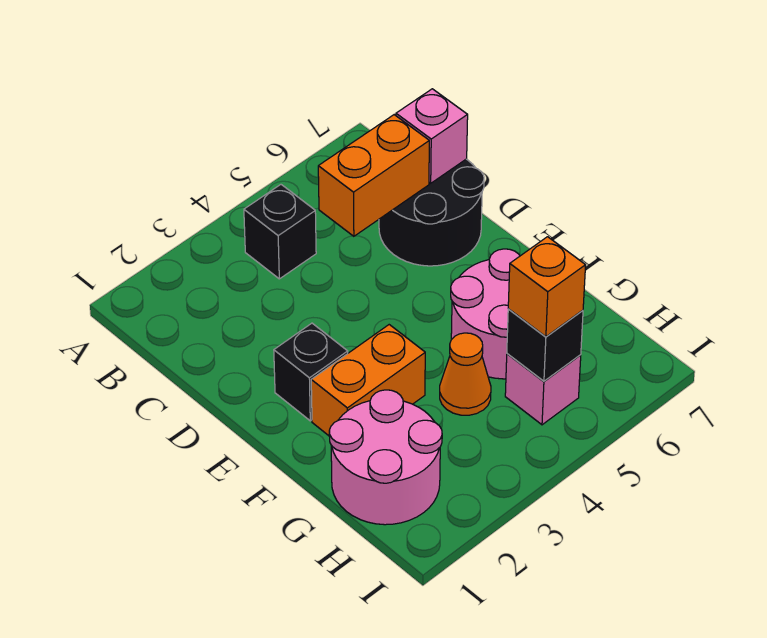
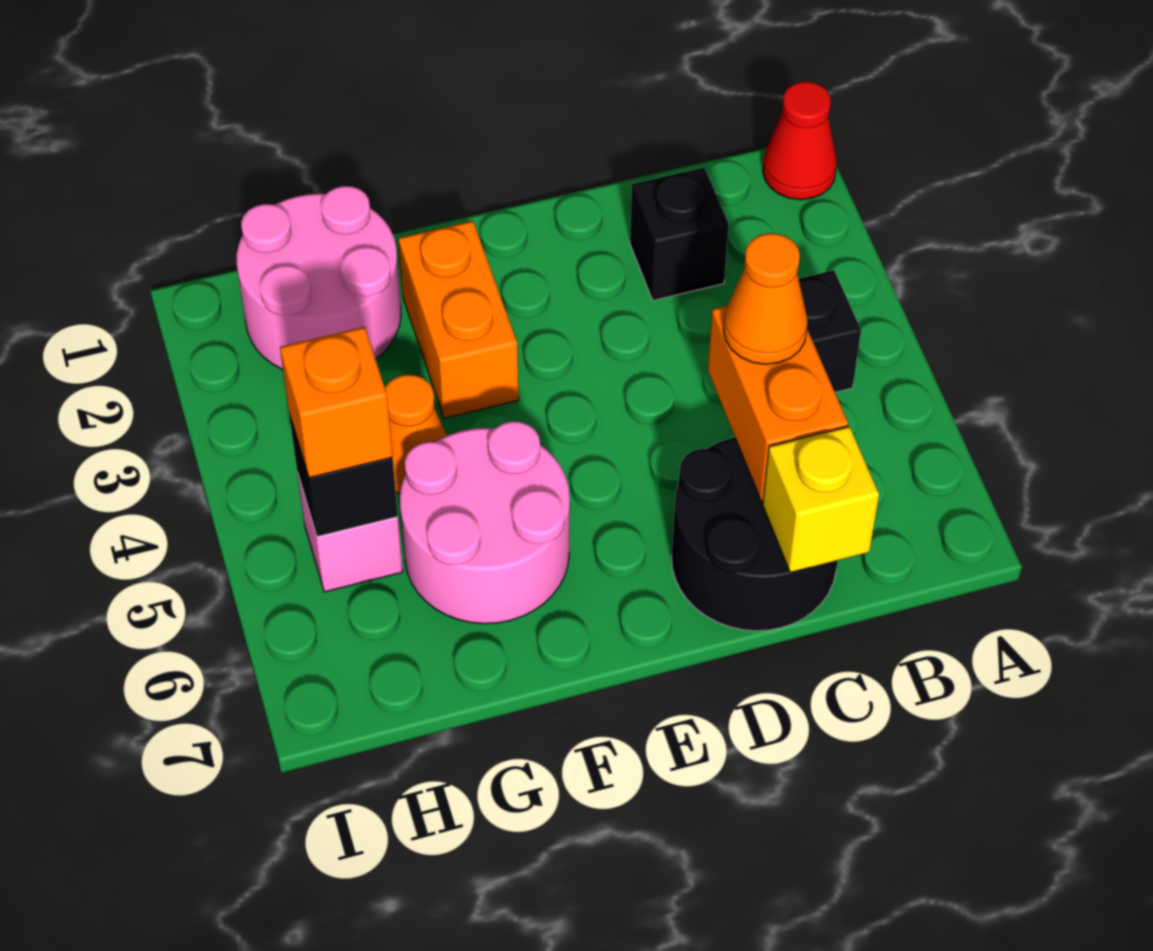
none -> red 1x1 cone [763,82,837,200]
none -> orange 1x1 cone [723,233,808,364]
pink 1x1 brick [396,89,468,183] -> yellow 1x1 brick [763,426,879,573]
black 1x1 brick [274,323,348,421] -> black 1x1 brick moved to [630,167,729,301]

